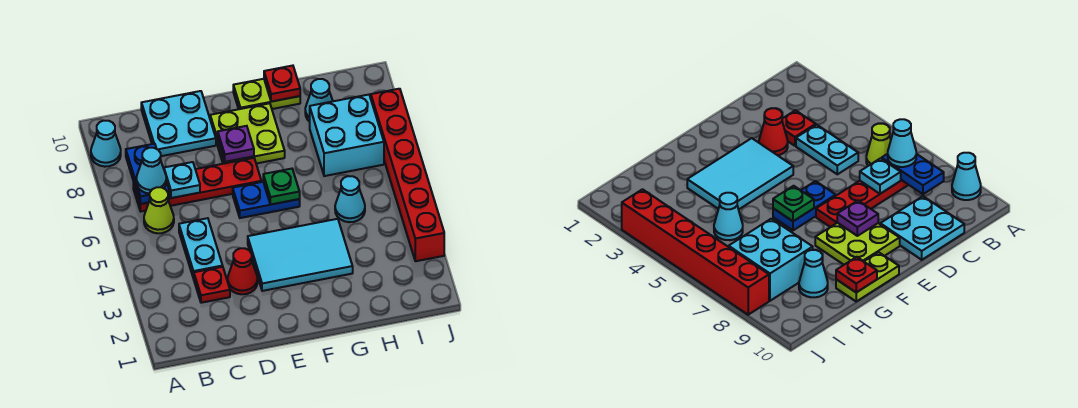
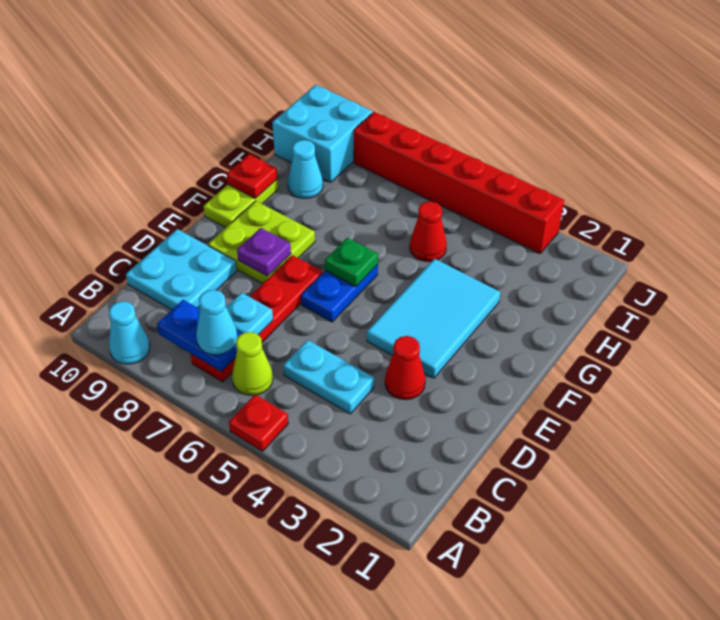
red 1x1 plate [194,267,230,303] -> red 1x1 plate moved to [229,394,288,451]
cyan 1x1 cone [335,176,365,222] -> red 1x1 cone [410,201,447,262]
cyan 2x2 brick [310,95,384,176] -> cyan 2x2 brick moved to [272,85,372,182]

